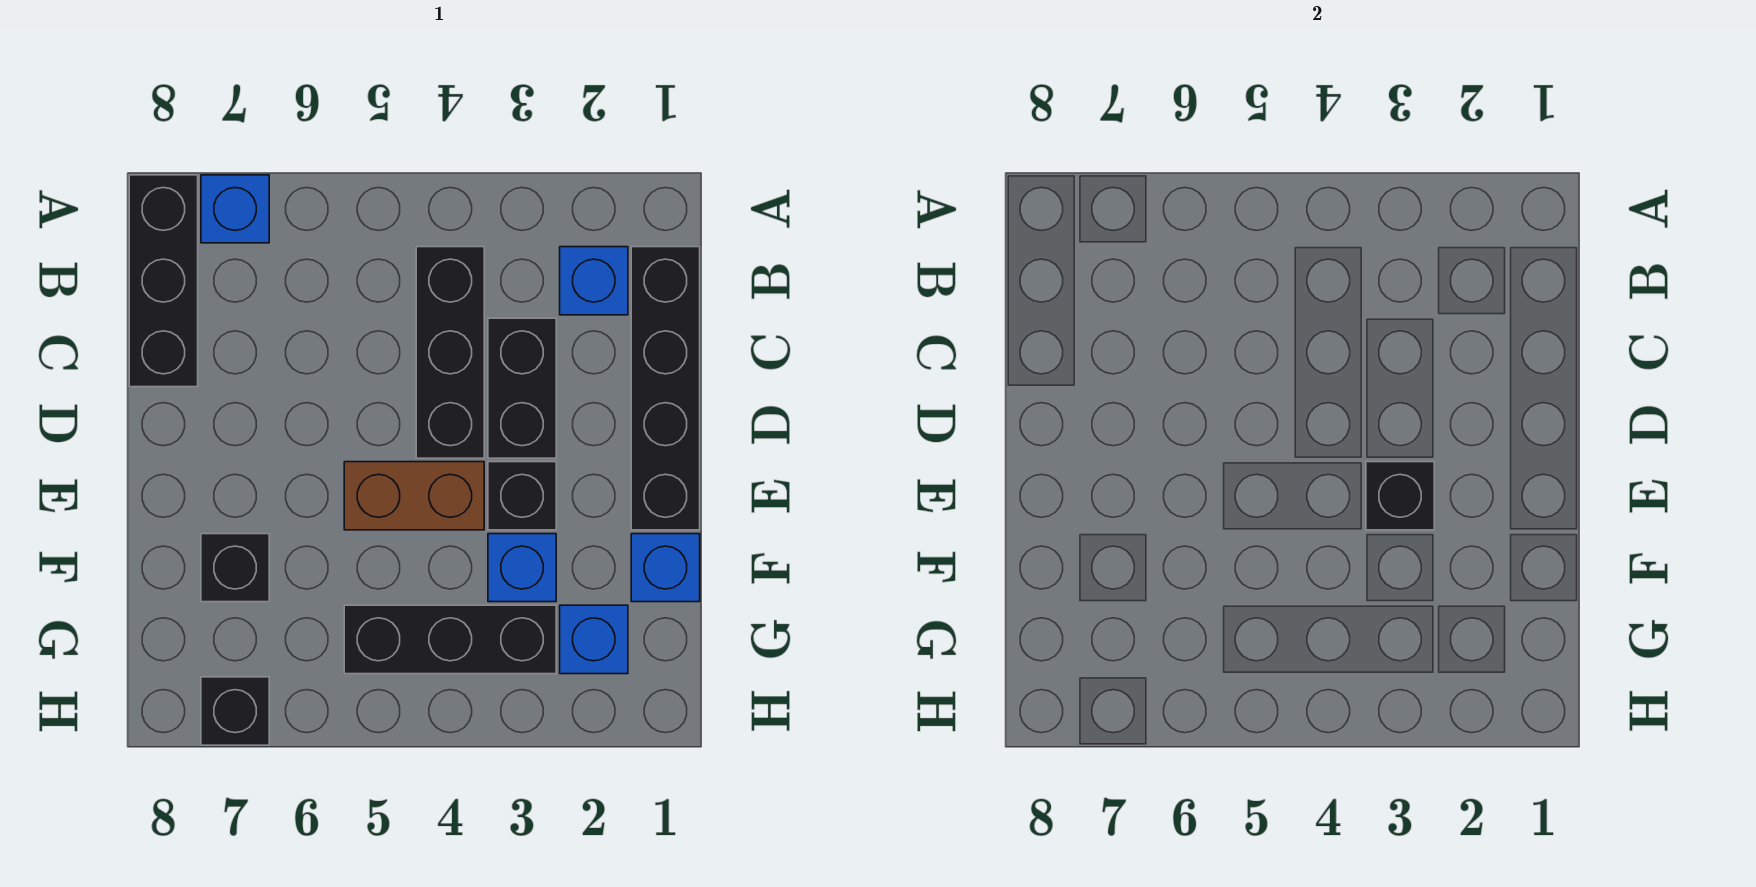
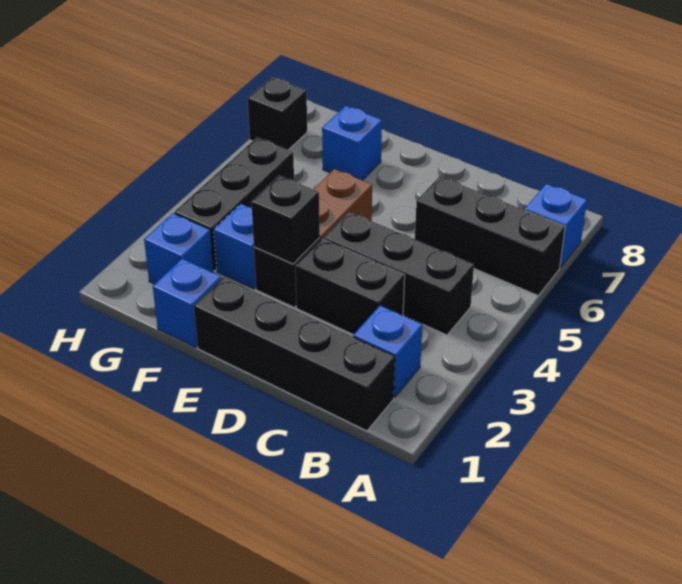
black 1x3 brick [129,175,198,387] -> black 1x3 brick moved to [415,176,565,295]
black 1x1 brick [201,534,269,602] -> blue 1x1 brick [322,106,382,180]

